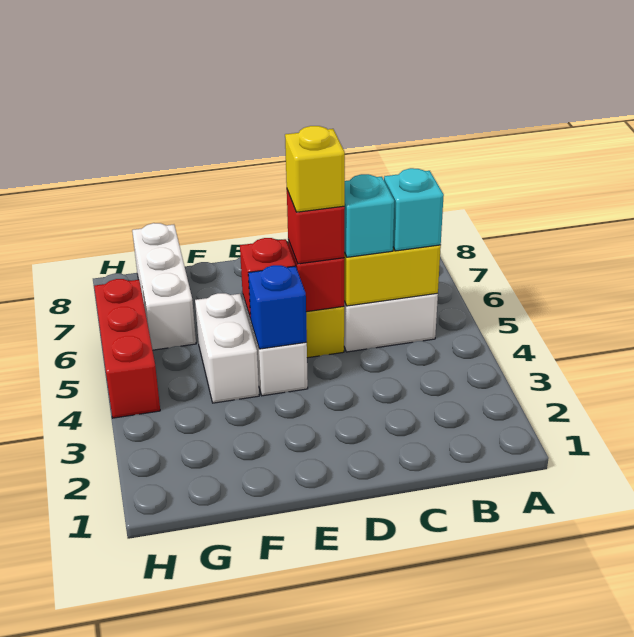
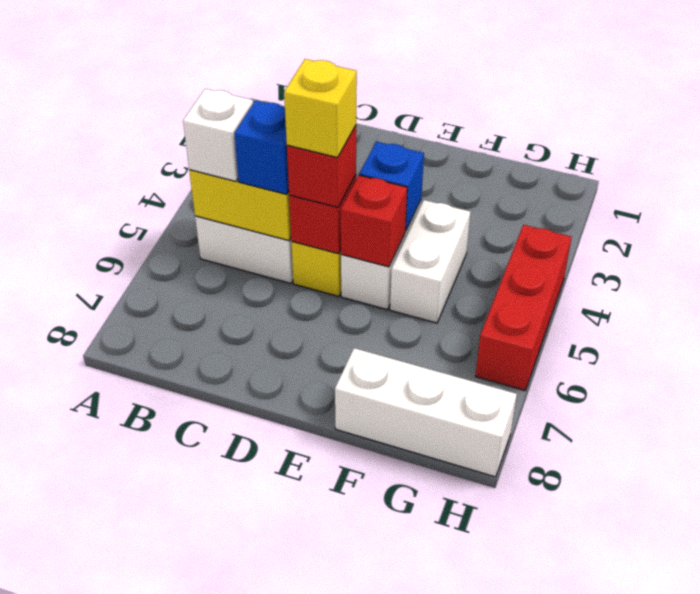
cyan 1x1 brick [384,168,444,251] -> white 1x1 brick [183,89,253,181]
cyan 1x1 brick [344,174,394,257] -> blue 1x1 brick [234,101,289,194]
white 1x3 brick [132,223,196,350] -> white 1x3 brick turned to [335,348,517,477]

